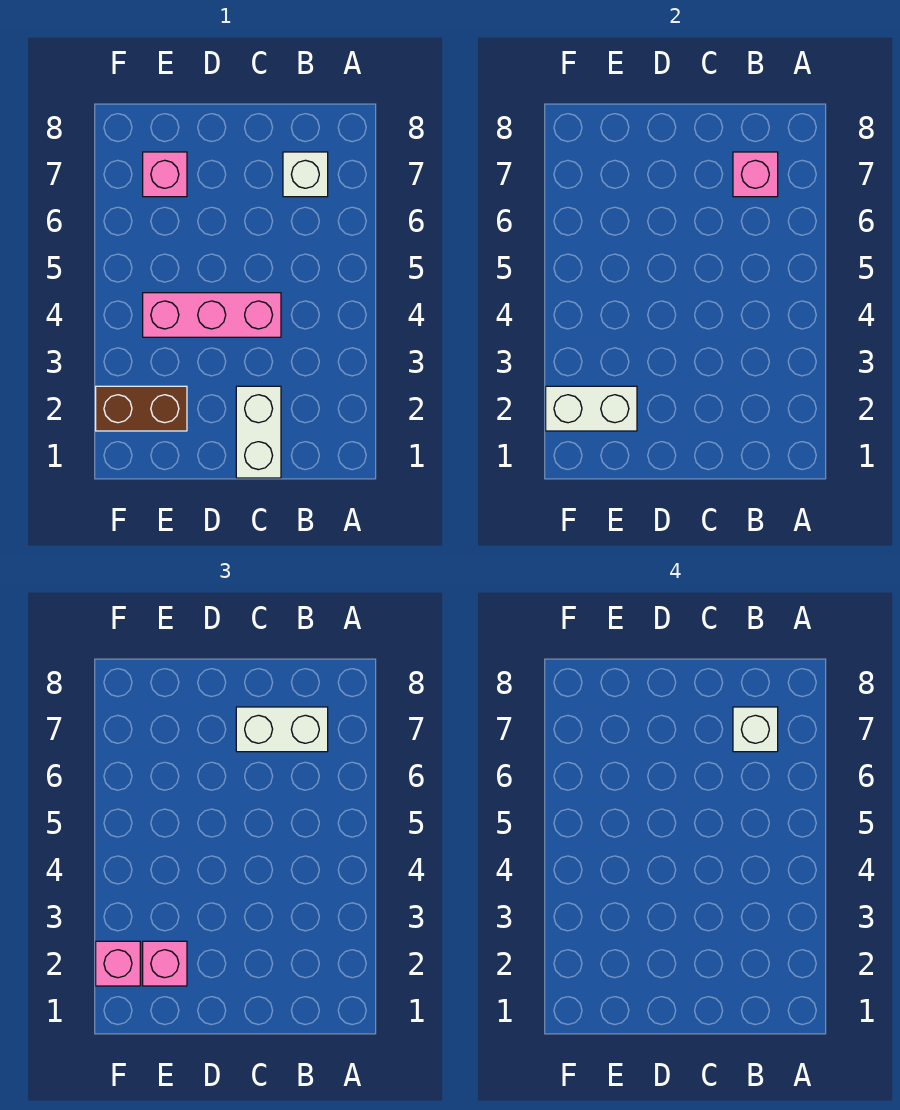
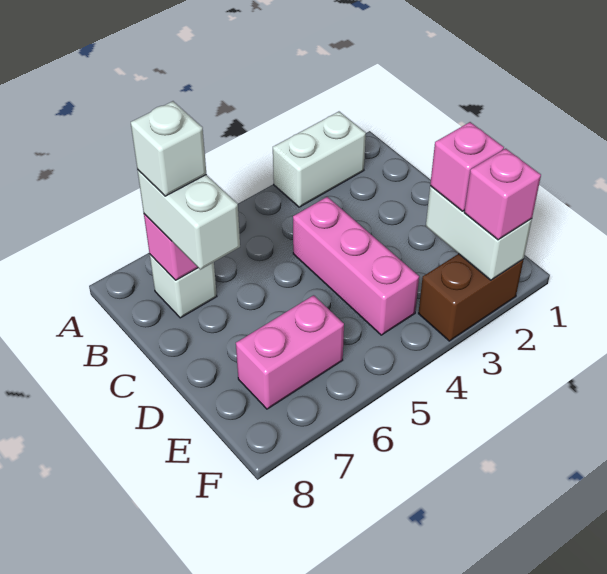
white 1x2 brick [236,386,281,478] -> white 1x2 brick moved to [273,112,366,207]
brown 1x2 brick [96,386,187,431] -> brown 1x2 brick turned to [418,254,524,341]
pink 1x1 brick [143,152,187,197] -> pink 1x2 brick [236,295,344,409]

